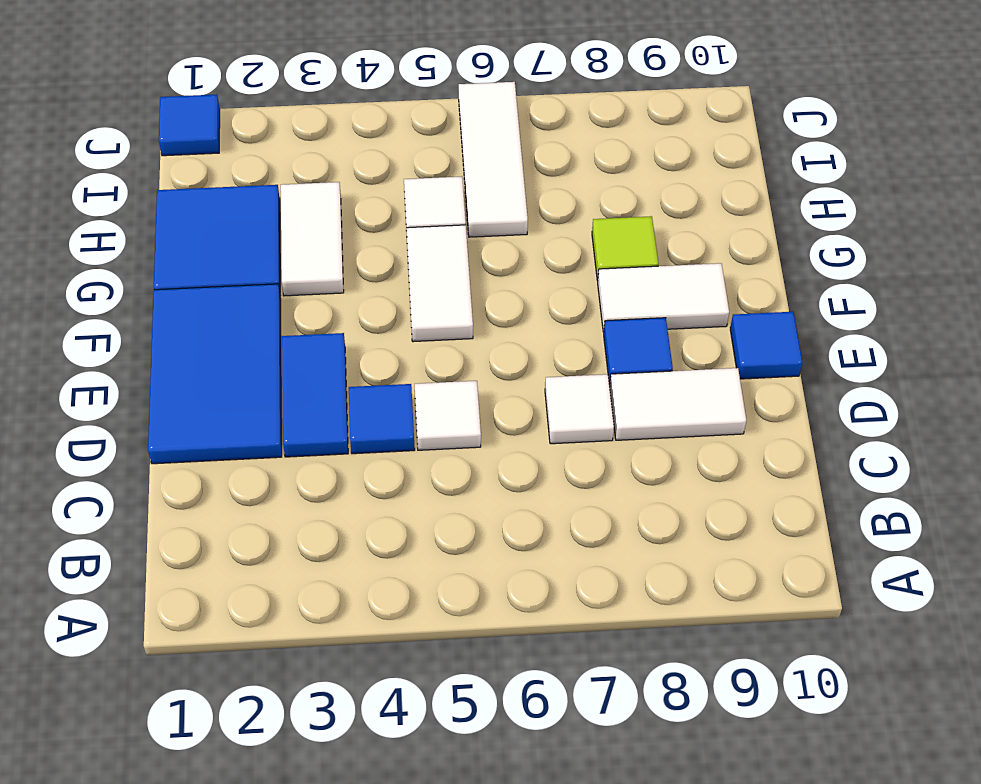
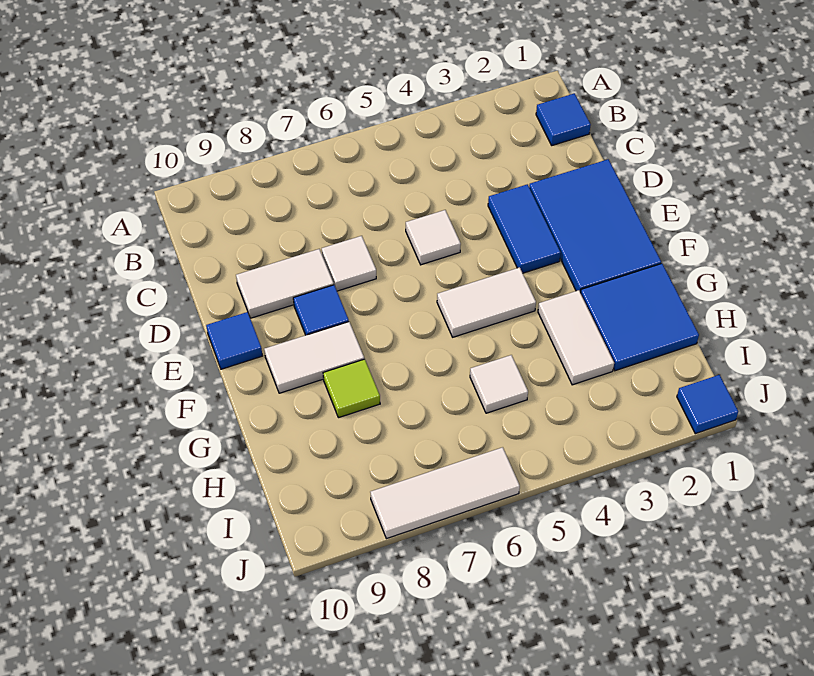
blue 1x1 tile [349,384,415,454] -> blue 1x1 tile moved to [536,93,591,145]
white 1x2 tile [406,225,473,342] -> white 1x2 tile turned to [437,267,536,337]
white 1x3 tile [459,82,528,237] -> white 1x3 tile turned to [370,447,520,539]

